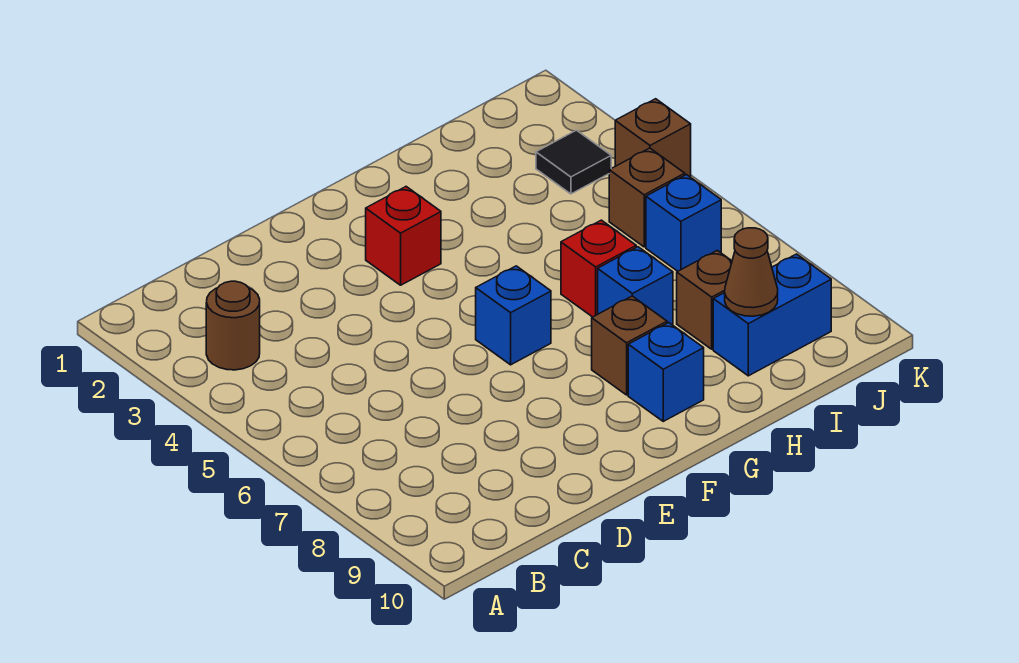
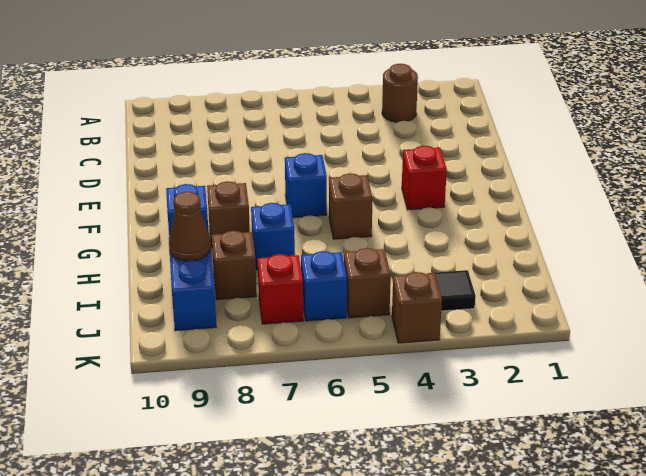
none -> brown 1x1 brick [329,173,373,239]
red 1x1 brick [561,220,636,317] -> red 1x1 brick moved to [258,254,303,324]

